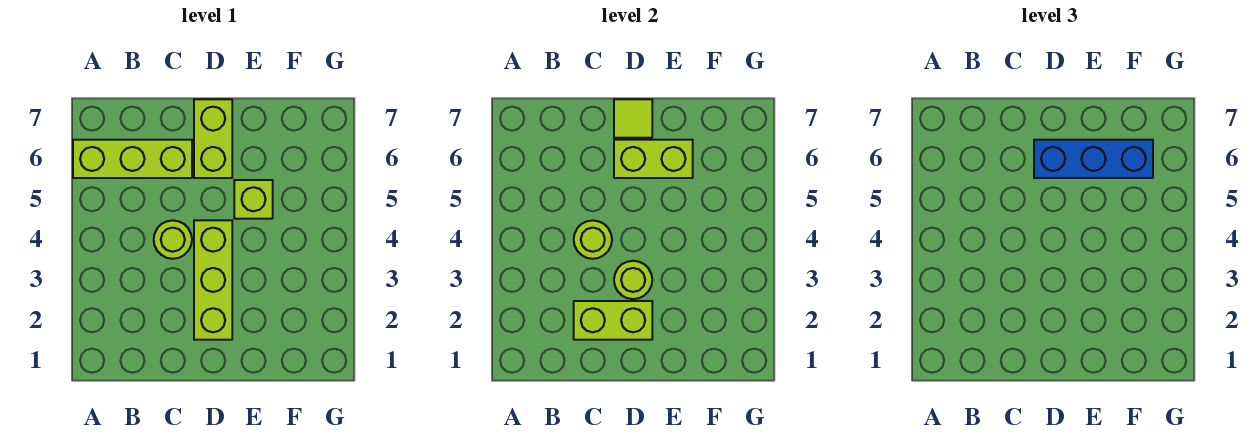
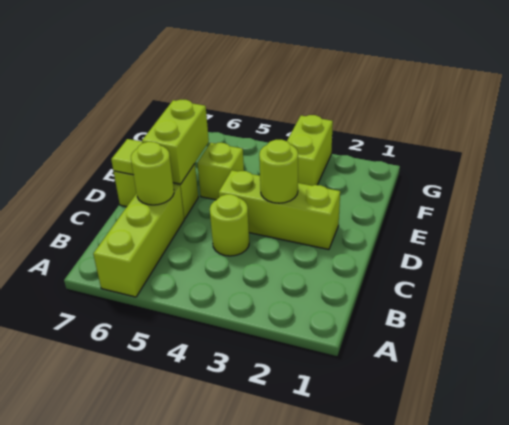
lime 1x2 brick [574,301,652,340] -> lime 1x2 brick moved to [287,115,333,186]
lime 1x1 round brick [574,220,612,259] -> lime 1x1 round brick moved to [131,142,174,205]
blue 1x3 brick [1034,140,1153,178] -> none

